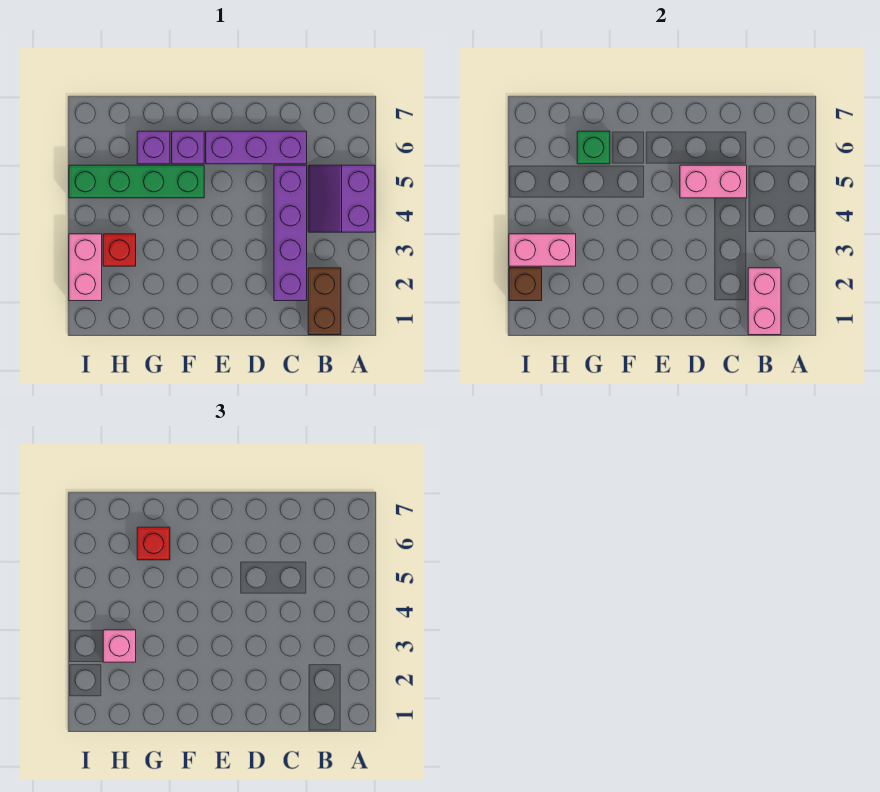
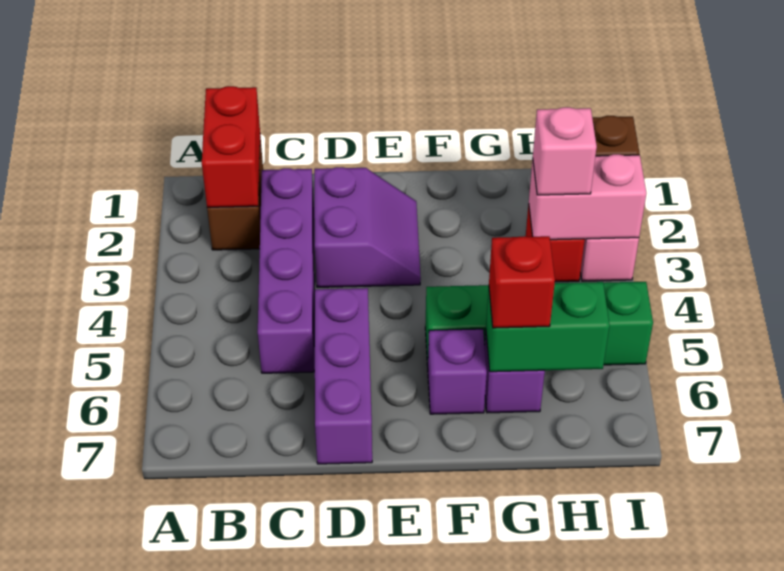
purple 2x2 slope [308,165,375,232] -> purple 2x2 slope moved to [314,167,421,287]
pink 1x2 brick [748,268,781,335] -> red 1x2 brick [202,86,260,207]
pink 1x2 brick [680,165,747,198] -> none
purple 1x3 brick [206,131,307,164] -> purple 1x3 brick turned to [315,288,372,464]
green 1x1 brick [577,131,610,164] -> green 1x2 brick [486,282,610,372]

